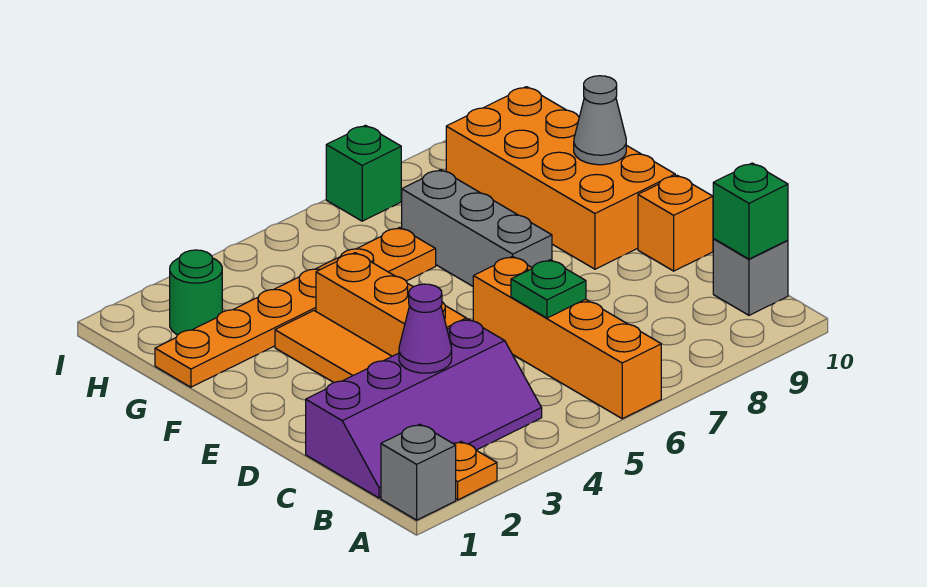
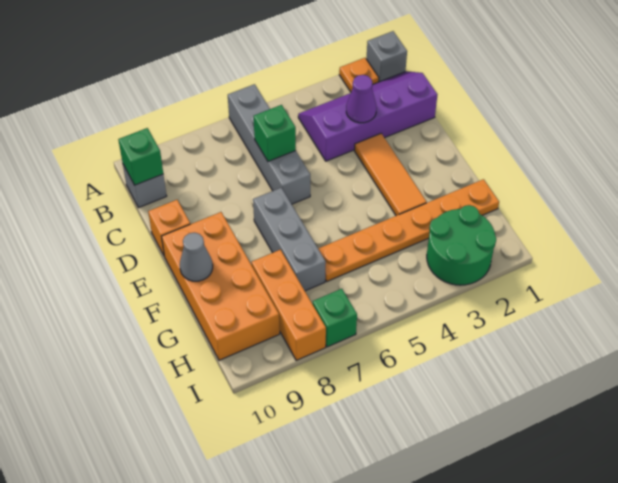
orange 1x4 brick [473,256,661,419] -> grey 1x4 brick [228,84,310,204]
green 1x1 plate [511,260,586,318] -> green 1x1 brick [253,105,296,161]
orange 1x3 brick [316,253,466,356] -> orange 1x3 brick moved to [251,250,326,360]
green 1x1 round brick [170,250,222,335] -> green 2x2 round brick [427,205,496,285]

